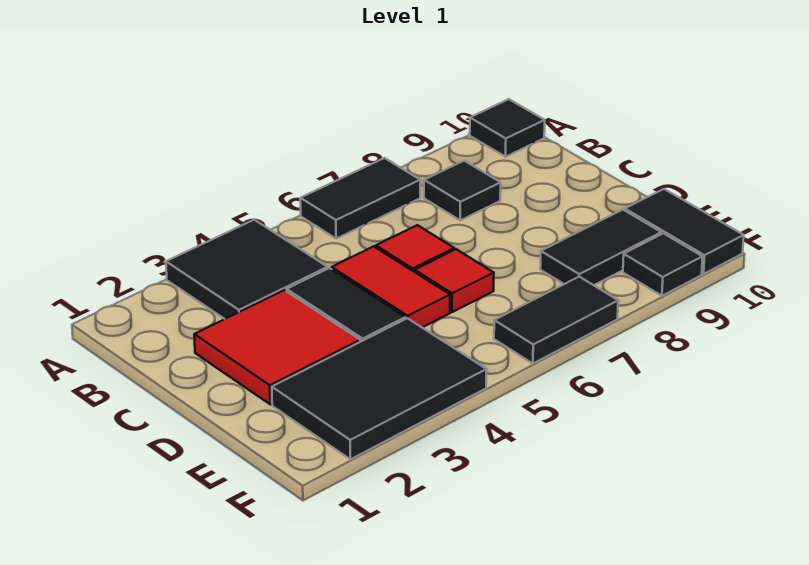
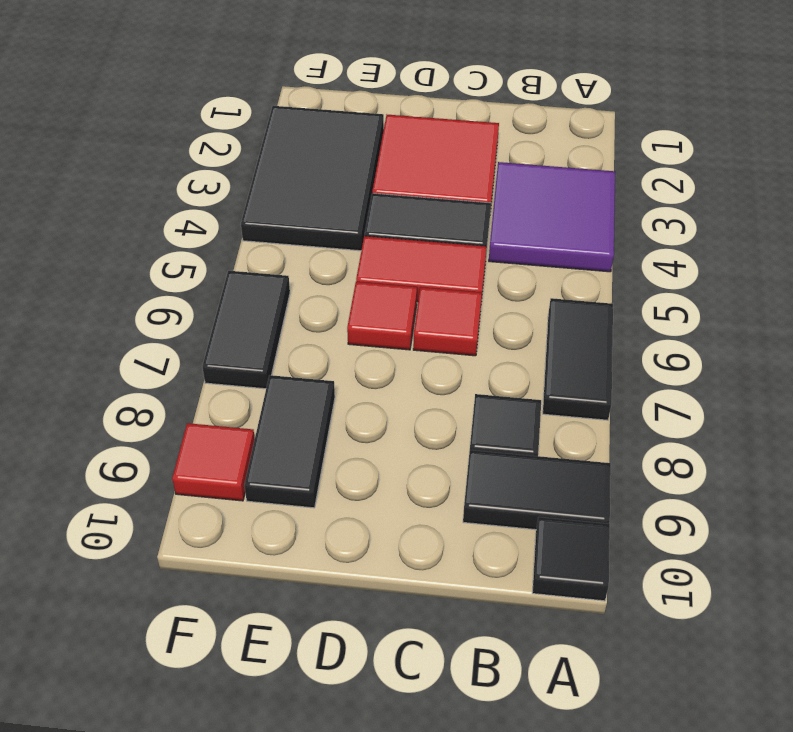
black 2x2 tile [166,220,328,319] -> purple 2x2 tile [489,162,615,272]
black 1x2 tile [625,189,744,274] -> black 1x2 tile moved to [463,450,611,530]
black 1x1 tile [623,233,703,296] -> red 1x1 tile [172,423,255,501]

